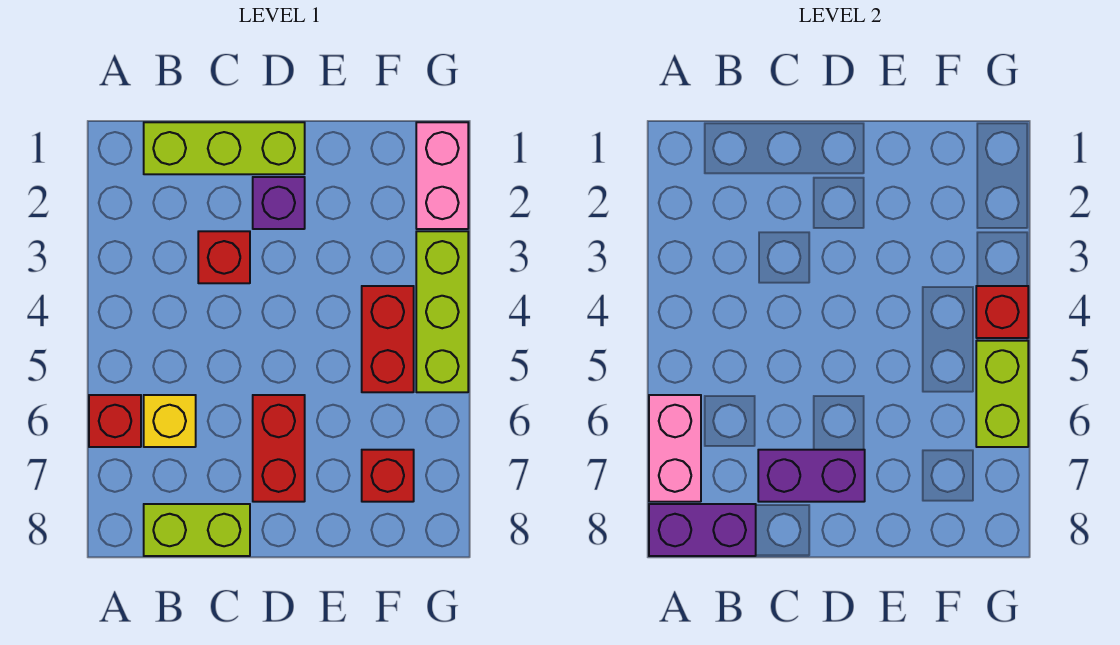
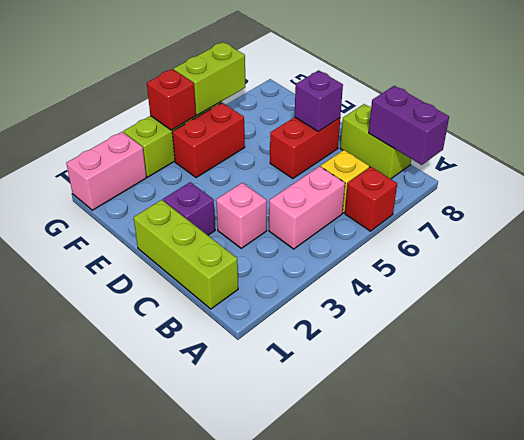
pink 1x2 brick [649,395,701,502] -> pink 1x2 brick moved to [269,166,345,249]
red 1x1 brick [198,231,250,283] -> pink 1x1 brick [216,183,267,248]
purple 1x2 brick [758,450,865,502] -> purple 1x1 brick [295,70,343,132]
red 1x1 brick [362,450,414,502] -> none

